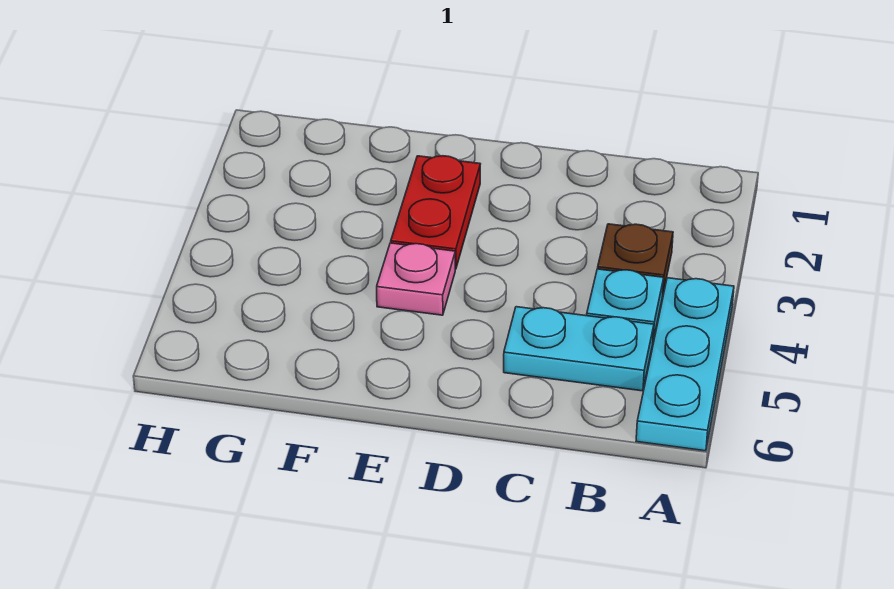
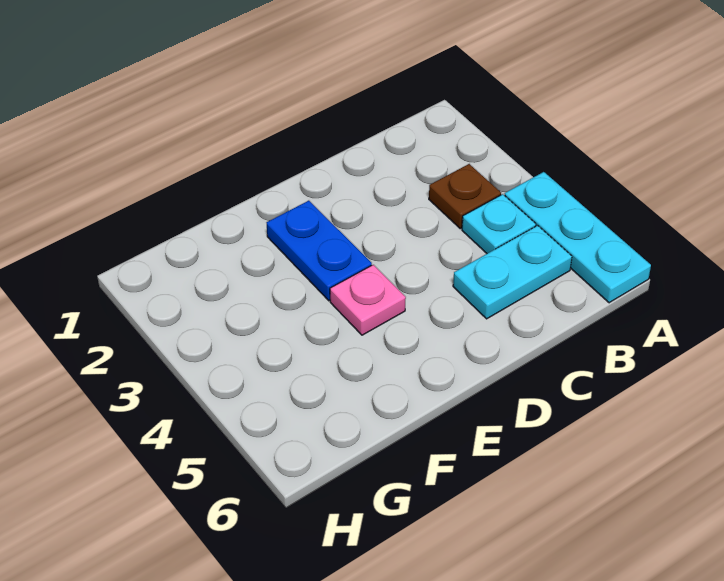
red 1x2 plate [391,156,480,269] -> blue 1x2 plate [267,201,372,301]

